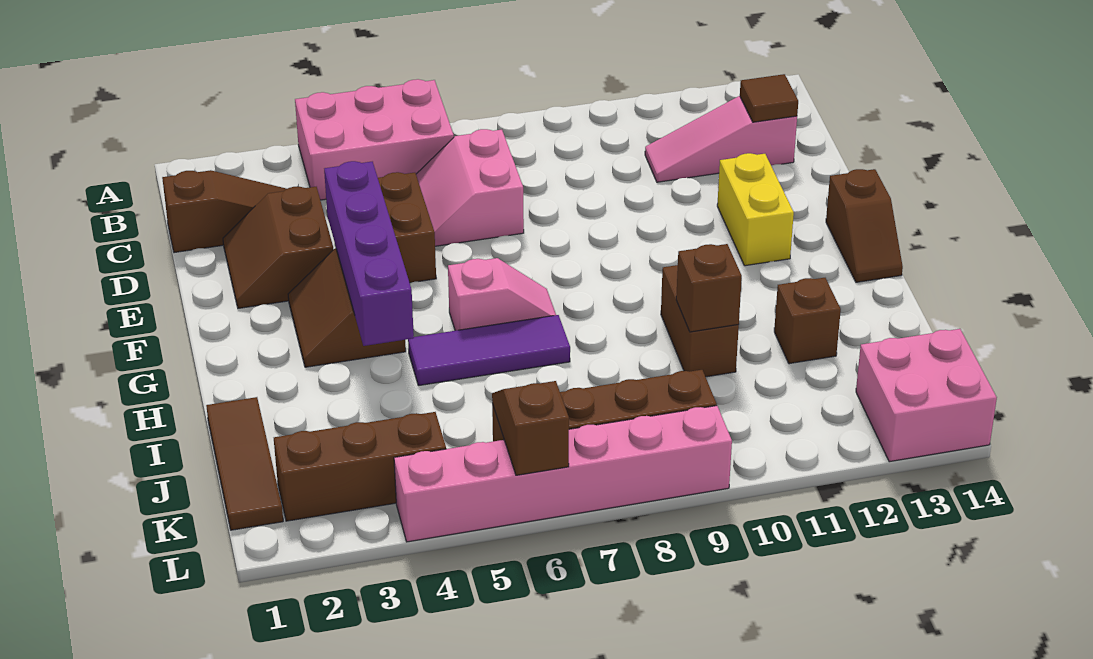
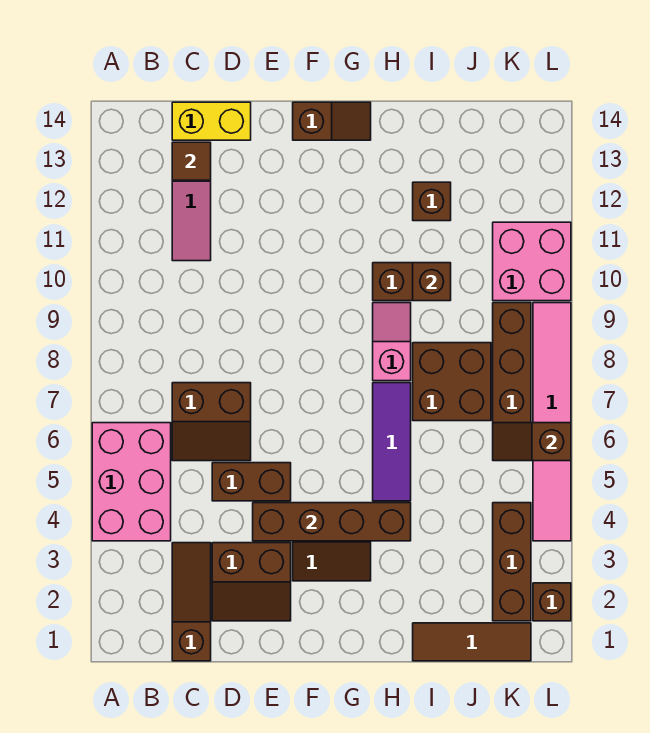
pink 2x2 slope [416,129,524,246] -> brown 2x2 slope [172,383,251,461]
purple 1x4 brick [324,161,414,346] -> brown 1x4 brick [253,503,411,541]
yellow 1x2 brick [717,153,794,266] -> yellow 1x2 brick moved to [172,102,251,140]
pink 1x2 slope [448,258,556,331] -> pink 1x2 slope moved to [373,303,411,381]
none -> brown 2x2 brick [413,343,491,421]
pink 2x2 brick [856,329,997,462] -> pink 2x2 brick moved to [493,222,571,301]
none -> brown 1x1 brick [533,583,571,621]
pink 1x6 brick [394,406,732,542] -> pink 1x6 tile [533,303,571,541]

